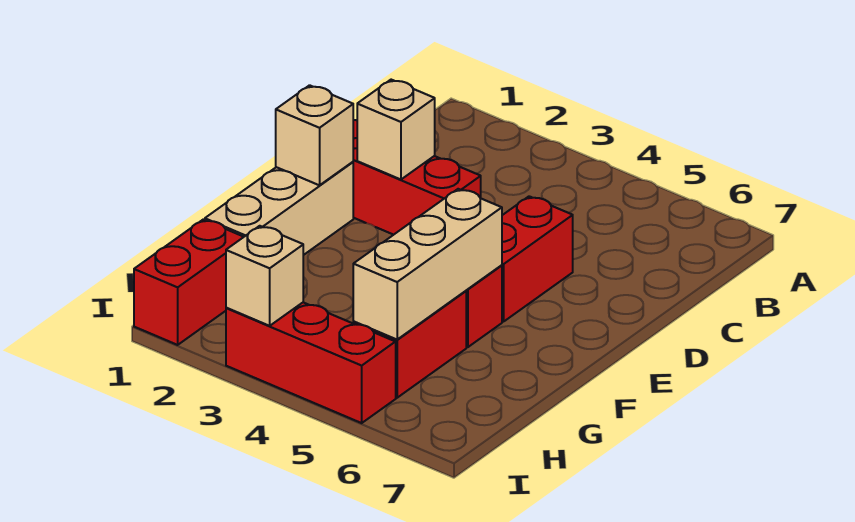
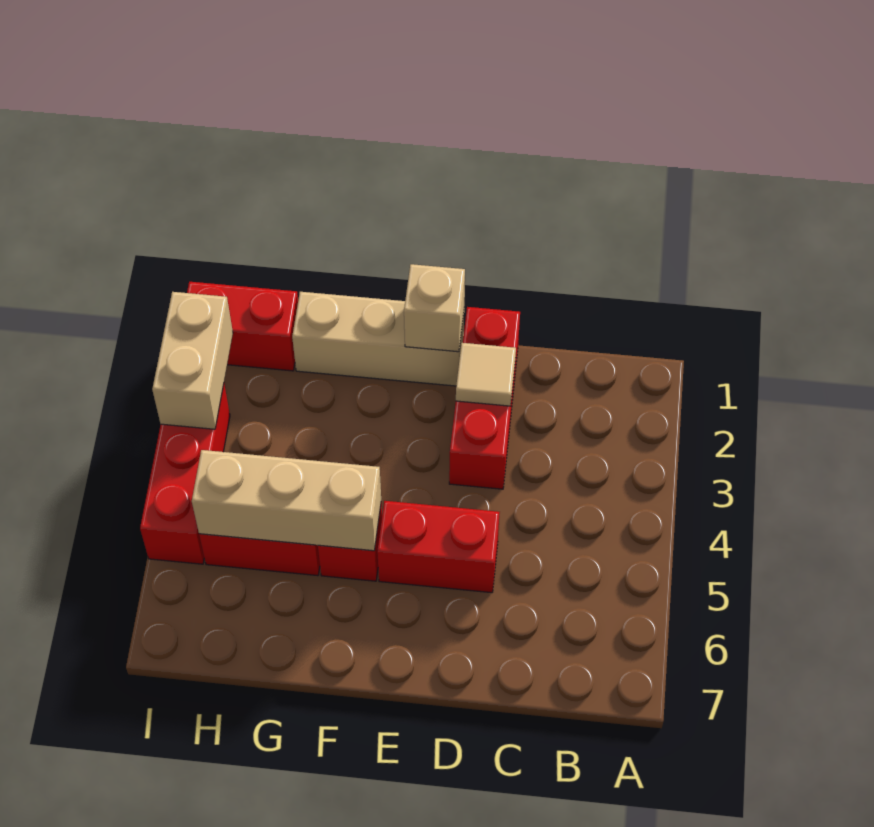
tan 1x1 brick [357,80,435,179] -> tan 1x1 tile [456,343,516,406]
tan 1x1 brick [226,226,303,326] -> tan 1x2 brick [152,292,233,429]

